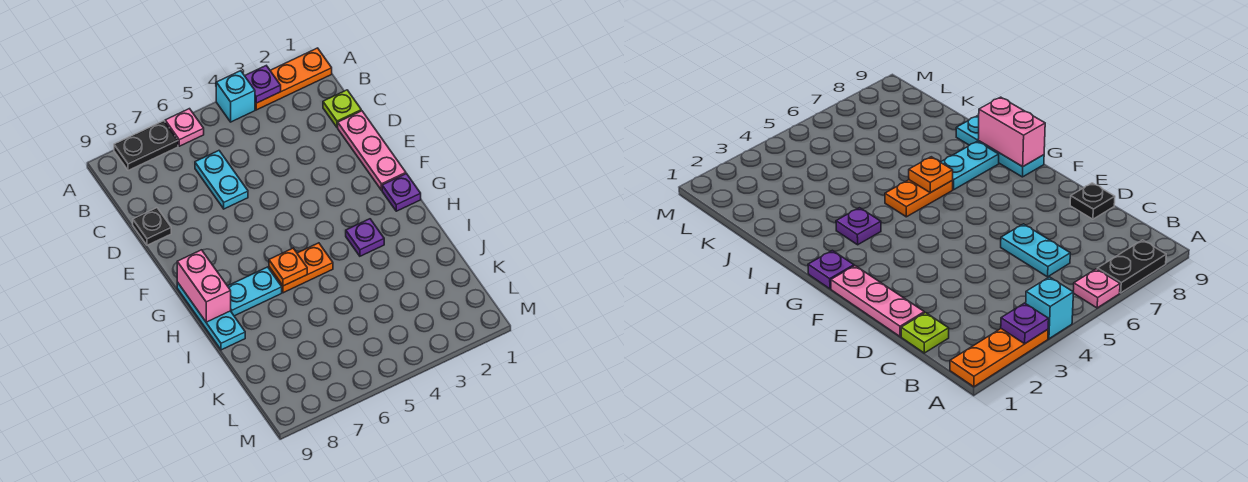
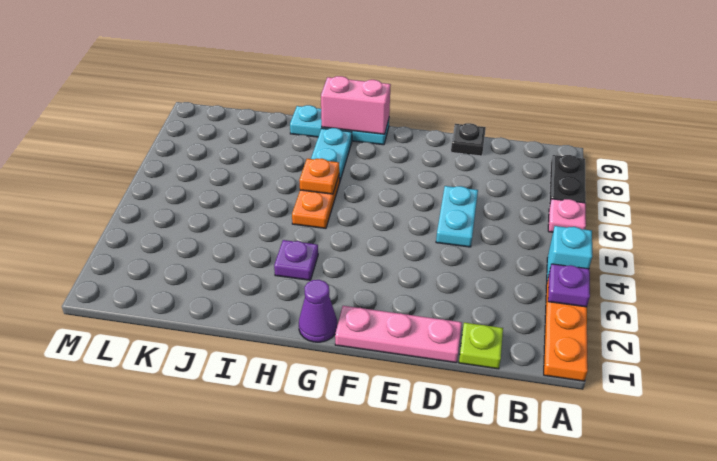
cyan 1x2 plate [195,151,248,209] -> cyan 1x2 plate turned to [436,186,478,247]
purple 1x1 plate [382,174,421,211] -> purple 1x1 cone [299,280,337,342]

